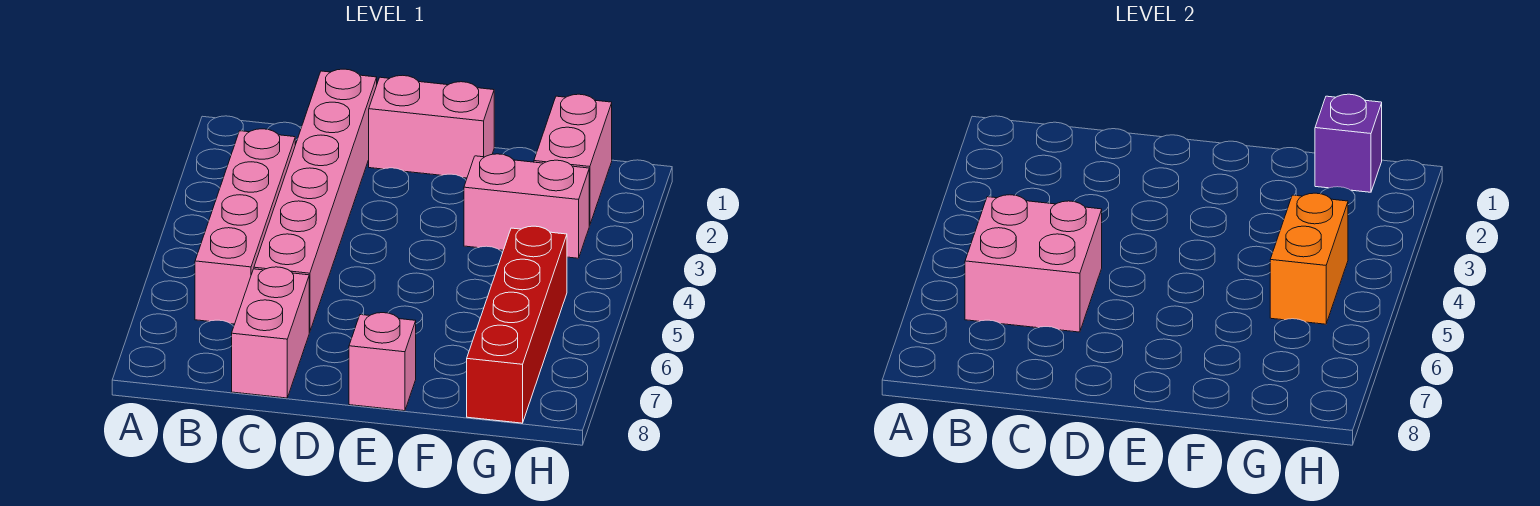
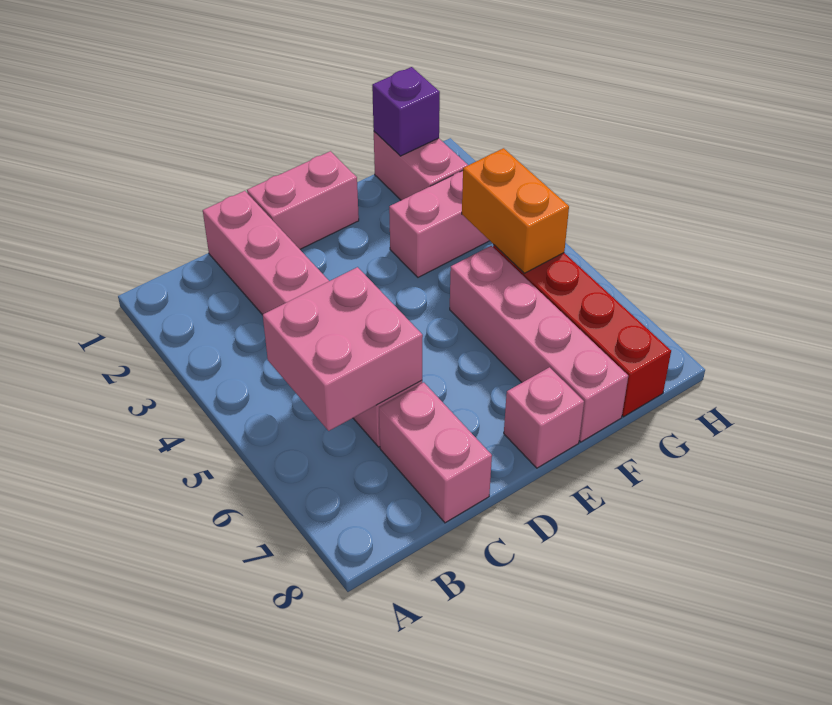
pink 1x4 brick [195,129,295,324] -> pink 1x4 brick moved to [450,246,628,442]

